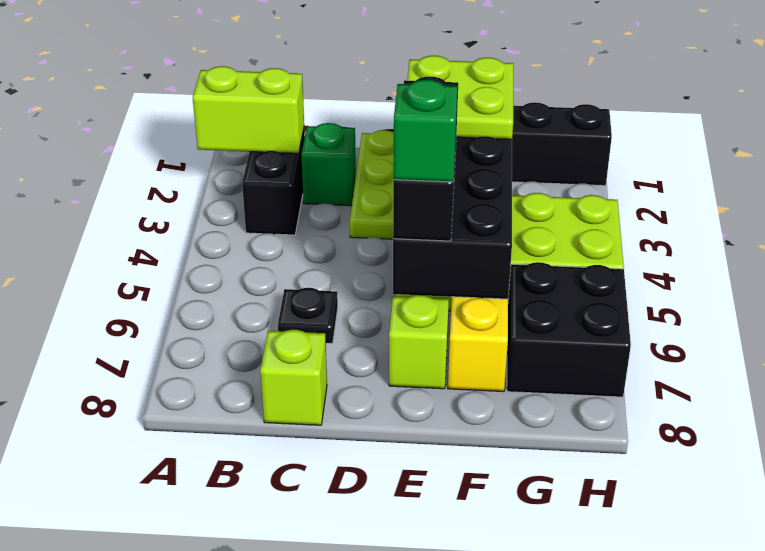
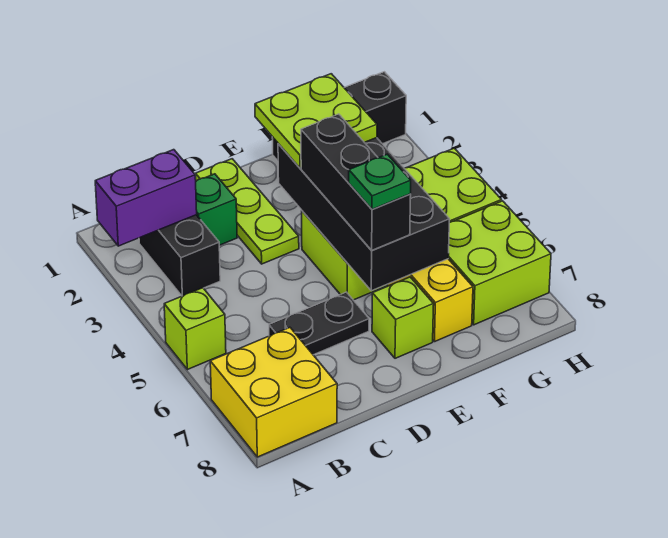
lime 1x2 brick [193,66,304,153] -> purple 1x2 brick [95,150,197,246]
none -> yellow 2x2 brick [210,327,337,457]
black 1x1 plate [278,288,338,343] -> black 1x2 plate [269,292,369,355]
lime 1x1 brick [260,330,327,425] -> lime 1x1 brick moved to [164,288,226,370]
green 1x1 brick [394,80,457,182] -> green 1x1 plate [349,154,411,209]
black 2x2 brick [507,262,631,397] -> lime 2x2 brick [448,201,551,325]

